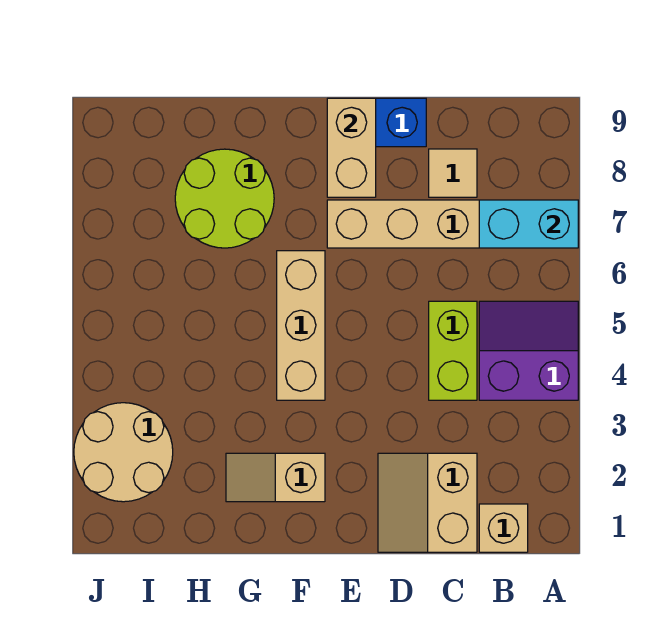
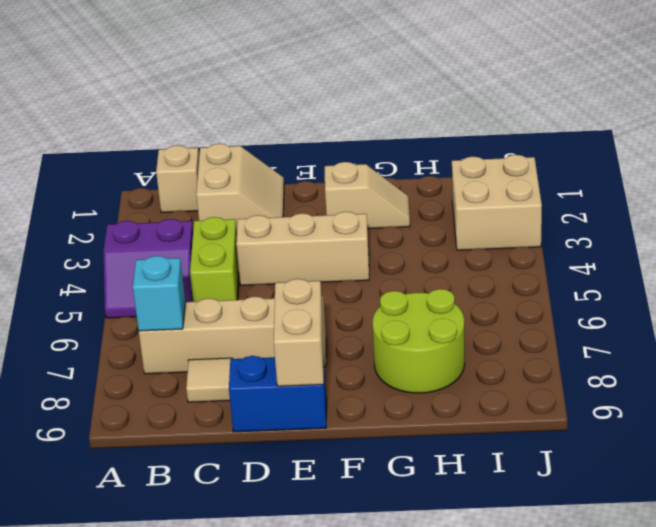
cyan 1x2 brick [479,200,578,248] -> cyan 1x1 brick [133,256,185,331]
tan 1x3 brick [277,251,325,400] -> tan 1x3 brick turned to [236,212,369,285]
tan 2x2 round brick [74,403,173,502] -> tan 2x2 brick [452,155,542,250]

